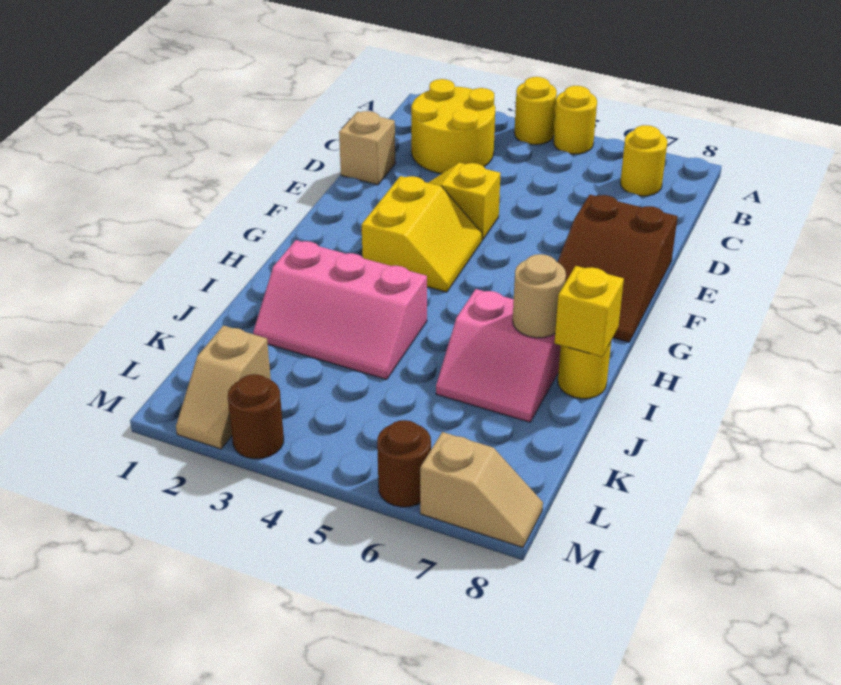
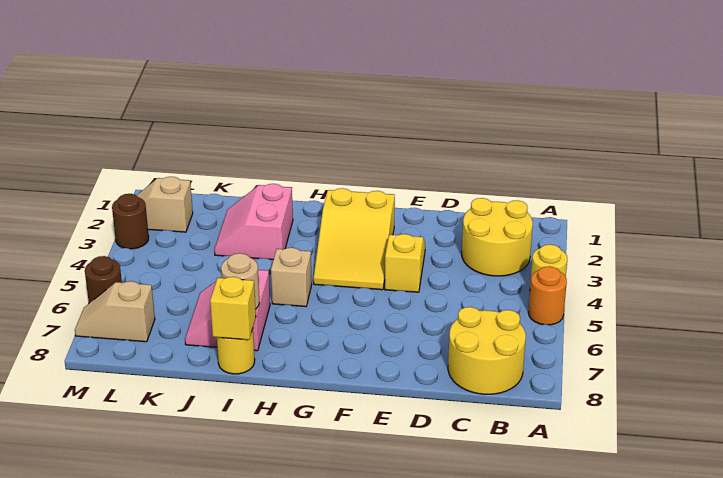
yellow 1x1 round brick [553,86,597,154] -> orange 1x1 round brick [528,266,567,325]
yellow 1x1 round brick [620,125,667,196] -> yellow 2x2 round brick [448,307,526,394]
tan 1x1 brick [339,111,395,185] -> tan 1x1 brick moved to [271,247,312,307]
brown 2x3 slope [558,195,678,342] -> none
yellow 2x2 slope [362,176,482,292] -> yellow 2x3 slope [313,188,395,290]
pink 2x3 slope [253,240,427,380] -> pink 2x2 slope [214,184,293,260]
tan 1x2 slope [420,432,543,548] -> tan 1x2 slope turned to [75,281,155,342]

